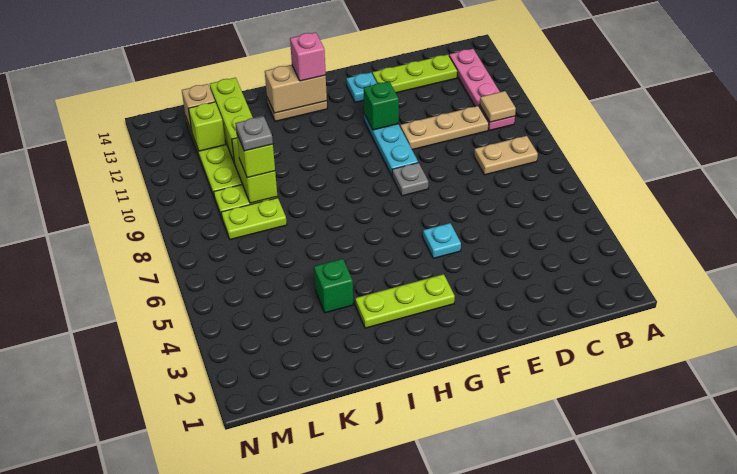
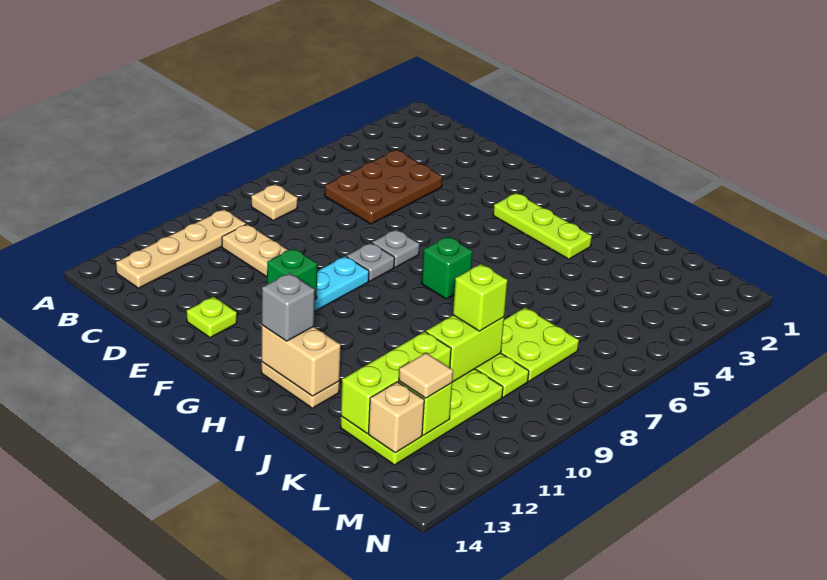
tan 1x2 plate [474,136,538,175] -> tan 1x1 plate [251,184,298,220]
pink 1x4 plate [449,49,515,131] -> tan 1x4 plate [116,209,246,288]
tan 1x1 tile [480,91,516,122] -> tan 1x1 tile moved to [399,353,453,398]
none -> brown 2x3 plate [325,150,442,224]
lime 1x3 plate [372,55,457,93] -> lime 1x1 plate [187,297,237,338]
cyan 1x1 plate [423,223,461,258] -> none
cyan 1x1 plate [346,72,377,102] -> none
pink 1x1 brick [290,32,326,81] -> grey 1x1 brick [262,273,315,341]
green 1x1 brick [314,259,353,313] -> green 1x1 brick moved to [422,236,473,299]
lime 1x2 plate [221,198,287,240] -> lime 2x2 plate [501,307,579,381]
grey 1x1 plate [236,116,273,151] -> grey 1x1 plate moved to [372,229,420,267]

